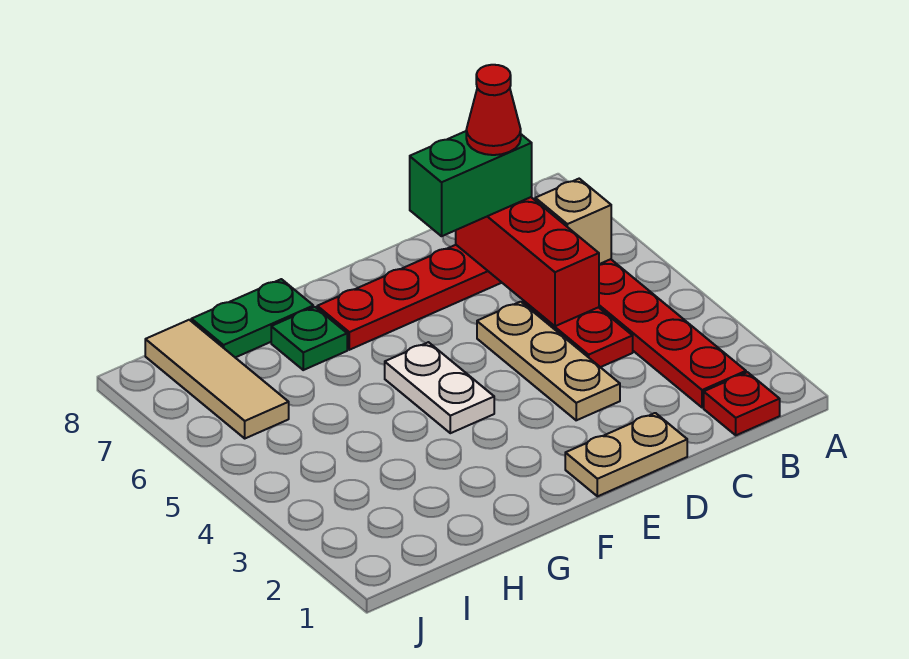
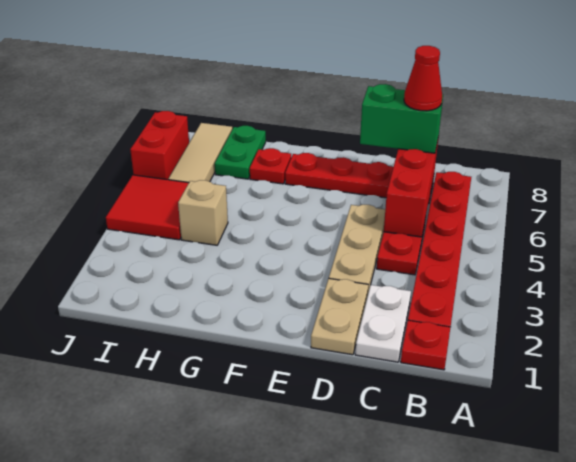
tan 1x1 brick [535,179,611,264] -> tan 1x1 brick moved to [178,180,228,245]
tan 1x2 plate [565,413,687,496] -> tan 1x2 plate turned to [311,278,368,355]
white 1x2 plate [385,342,494,433] -> white 1x2 plate moved to [355,285,411,362]
green 1x1 plate [271,307,347,370] -> red 1x1 plate [250,148,291,184]
green 1x2 plate [191,279,313,358] -> green 1x2 plate turned to [215,126,266,179]
none -> red 2x2 tile [106,175,189,240]
none -> red 1x2 brick [130,111,189,180]

